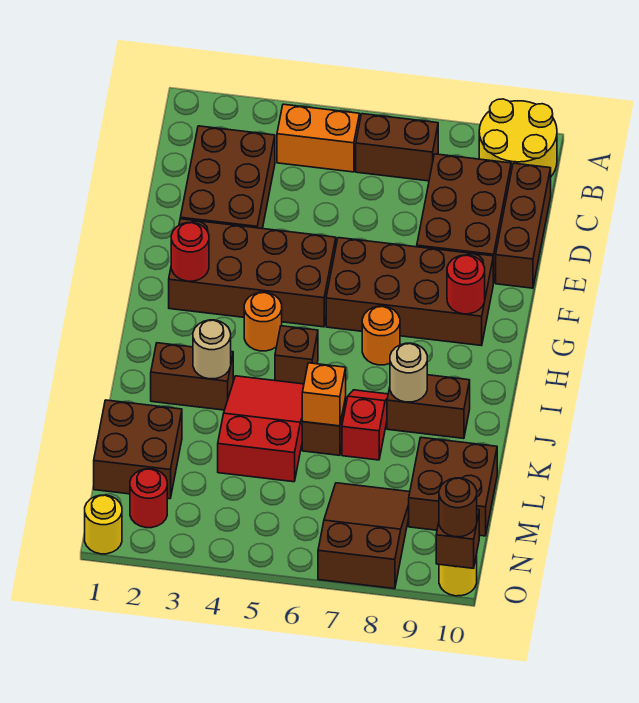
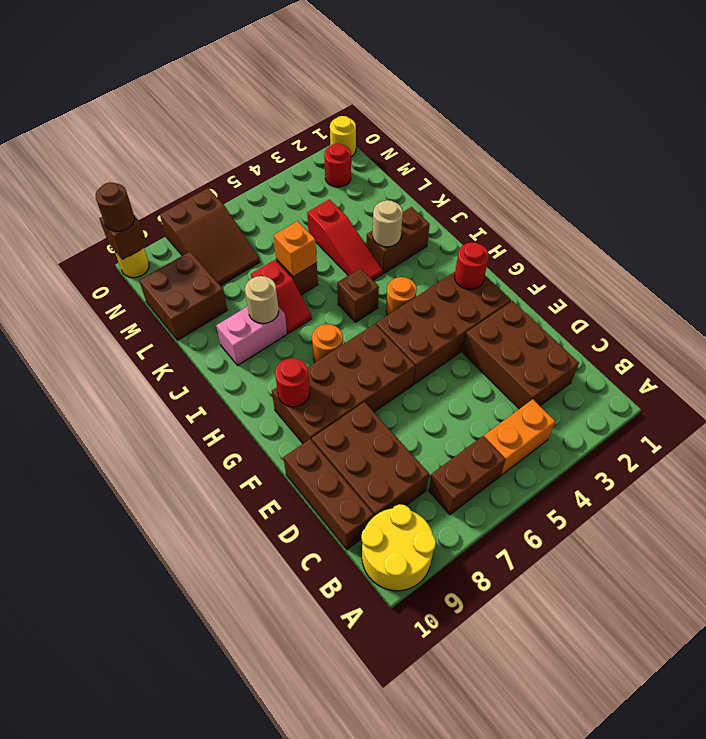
red 2x3 slope [218,376,304,482] -> red 1x3 slope [307,199,383,280]
brown 1x2 brick [387,375,470,438] -> pink 1x2 brick [216,306,287,365]
brown 2x2 brick [94,400,182,499] -> none

